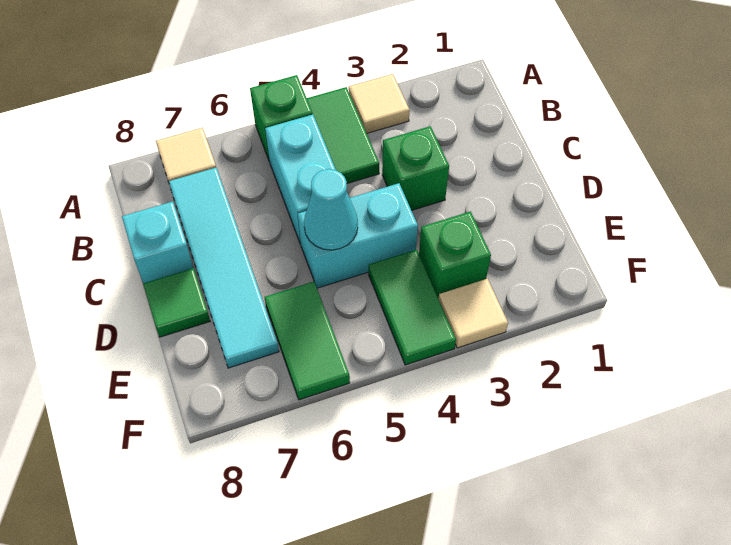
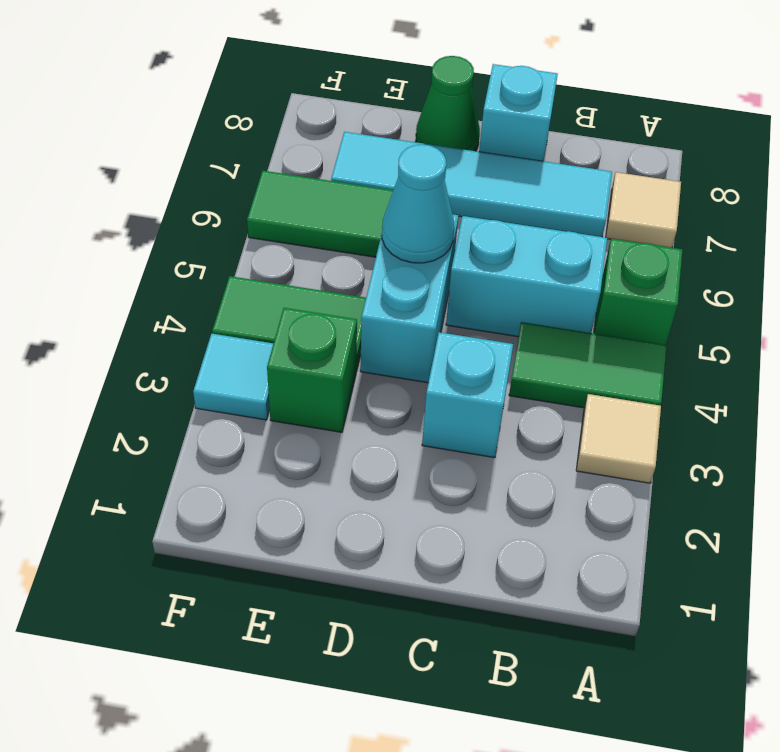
green 1x1 brick [382,126,449,210] -> cyan 1x1 brick [422,332,513,458]
green 1x1 tile [143,268,210,337] -> green 1x1 cone [416,56,480,151]
tan 1x1 tile [438,279,508,348] -> cyan 1x1 tile [193,334,273,420]

